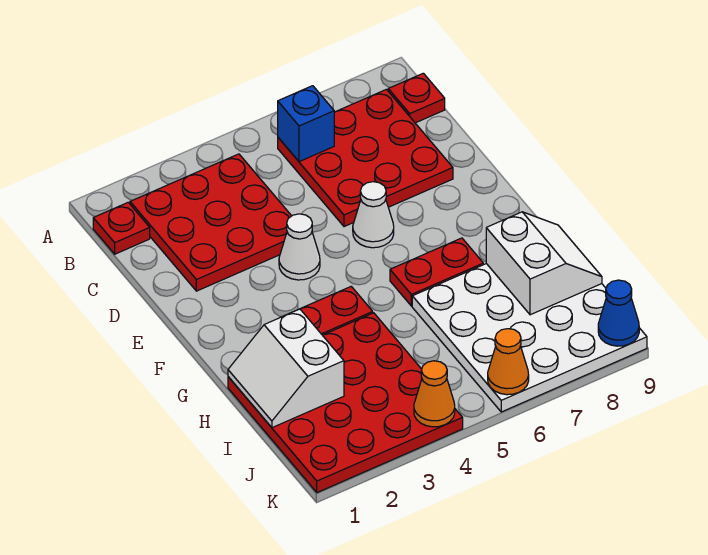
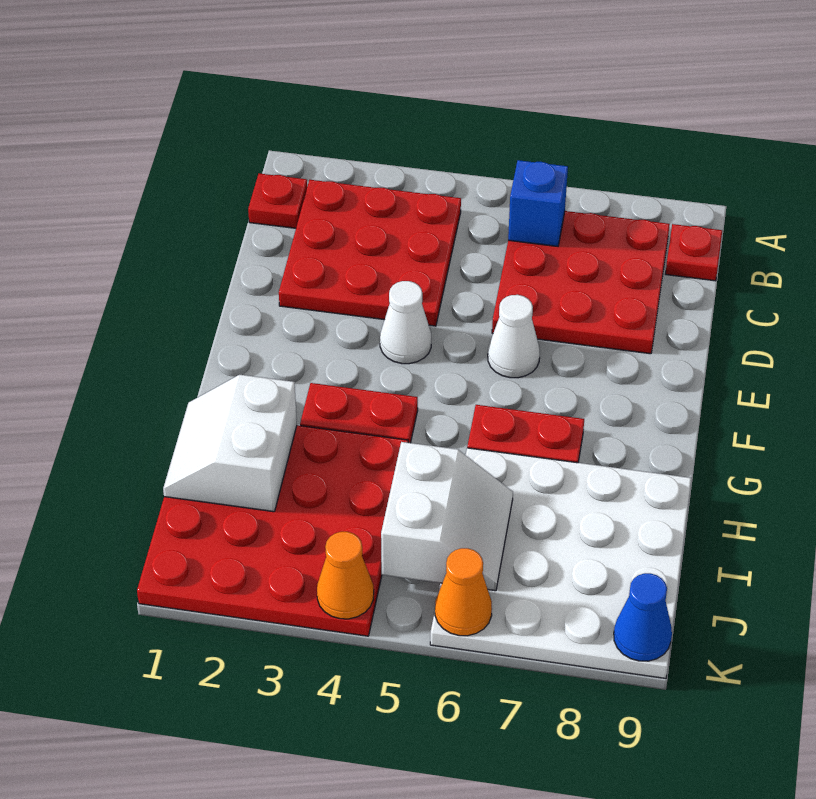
white 2x2 slope [486,212,602,315] -> white 2x2 slope moved to [381,442,513,591]

